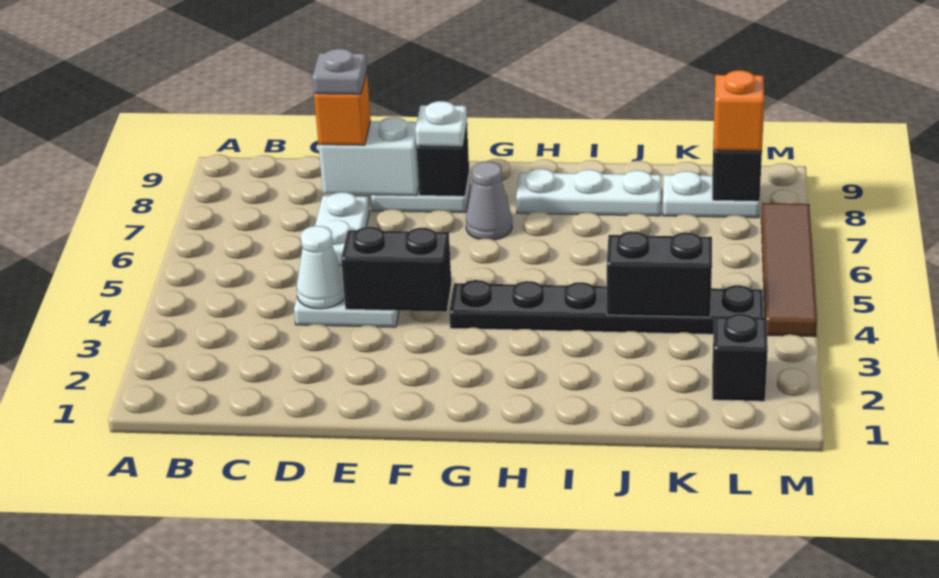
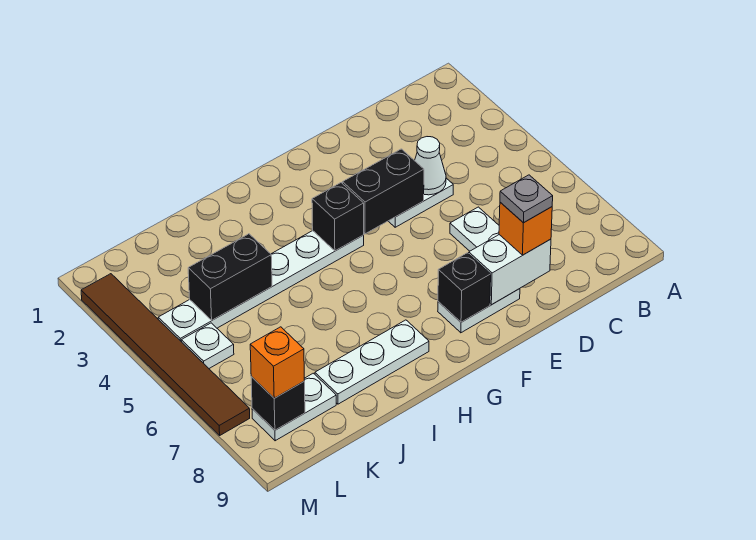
white 1x1 plate [415,101,467,147] -> white 1x1 plate moved to [181,323,234,368]
black 1x6 plate [449,280,764,334] -> white 1x6 plate [158,231,364,342]
grey 1x1 cone [466,161,512,240] -> none
black 1x1 brick [712,314,768,401] -> black 1x1 brick moved to [312,183,364,251]
brown 1x4 tile [761,203,817,337] -> brown 1x6 tile [81,274,250,435]

